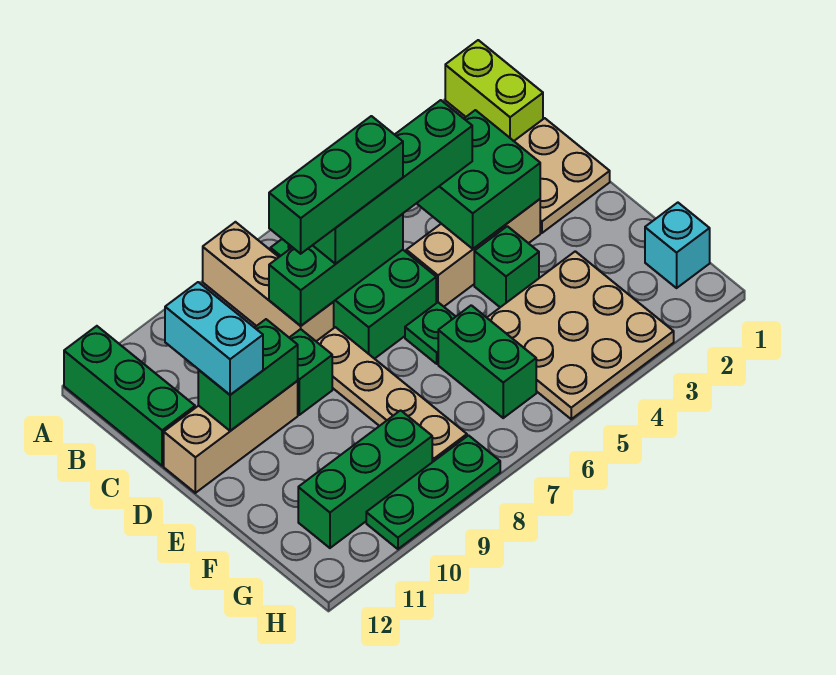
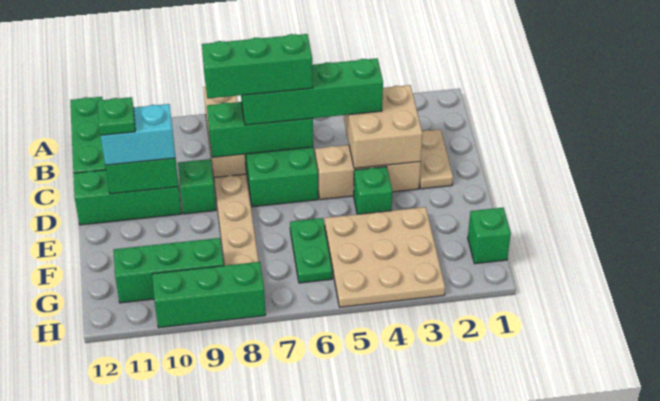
lime 1x2 brick [445,40,543,141] -> none
tan 2x2 plate [514,118,610,233] -> tan 1x2 plate [419,129,453,189]
green 2x2 brick [417,110,540,249] -> tan 2x2 brick [344,85,423,168]
cyan 1x2 brick [165,282,263,395] -> cyan 1x2 brick turned to [101,104,175,165]
tan 1x3 brick [164,381,298,493] -> green 1x3 brick [73,170,182,225]
green 1x1 plate [405,302,456,364] -> green 1x1 plate moved to [97,97,135,135]
green 1x2 brick [438,305,536,418] -> green 1x2 plate [290,218,332,283]
cyan 1x1 brick [645,203,710,288] -> green 1x1 brick [468,208,511,264]
green 1x3 plate [366,436,500,549] -> green 1x3 brick [152,262,265,328]

